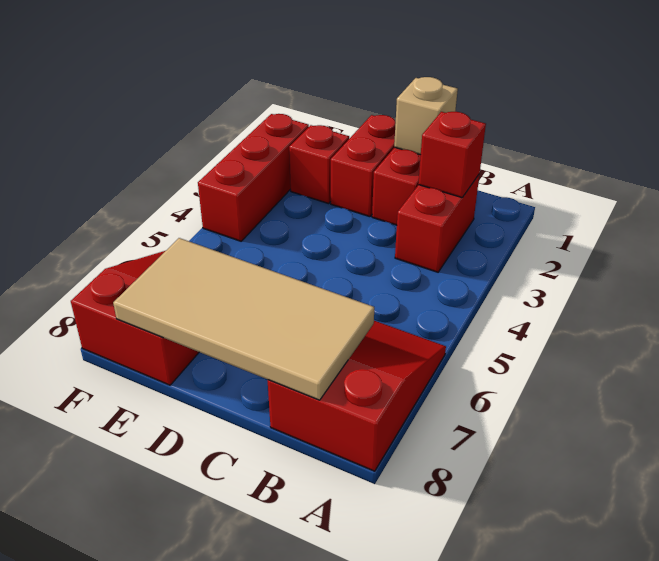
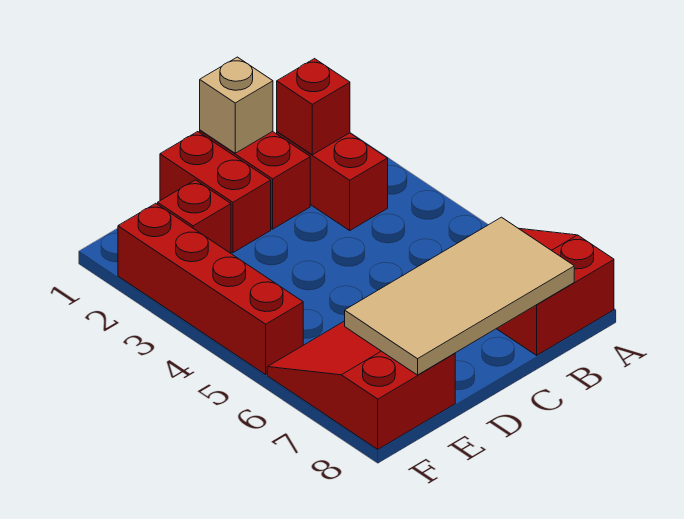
red 1x3 brick [198,114,309,241] -> red 1x4 brick [118,203,303,374]

